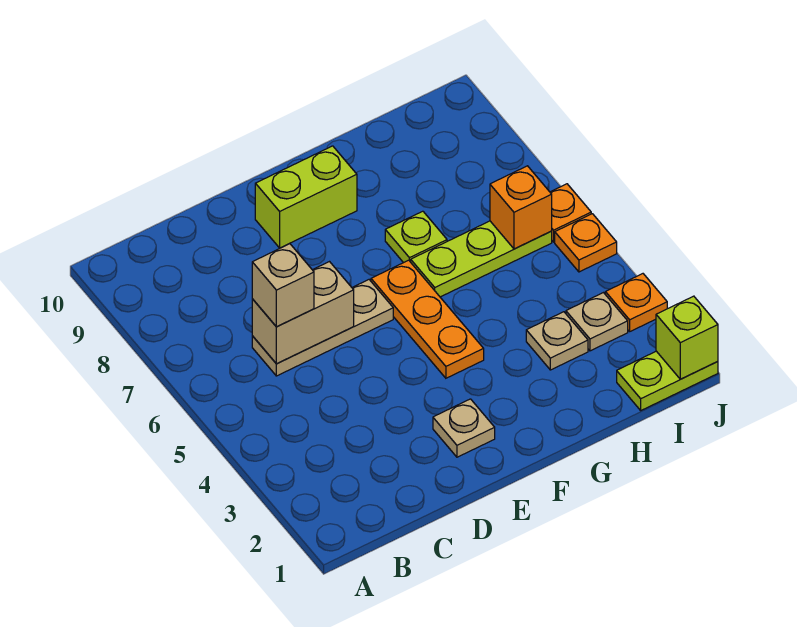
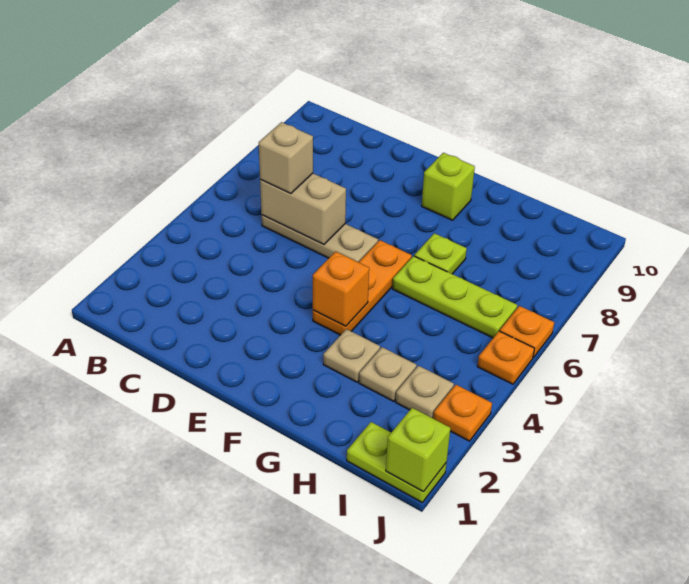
tan 1x1 plate [433,399,495,457] -> tan 1x1 plate moved to [323,329,380,382]
lime 1x2 brick [255,146,357,248] -> lime 1x1 brick [422,153,475,220]
orange 1x1 brick [490,166,552,249] -> orange 1x1 brick moved to [313,252,369,326]

